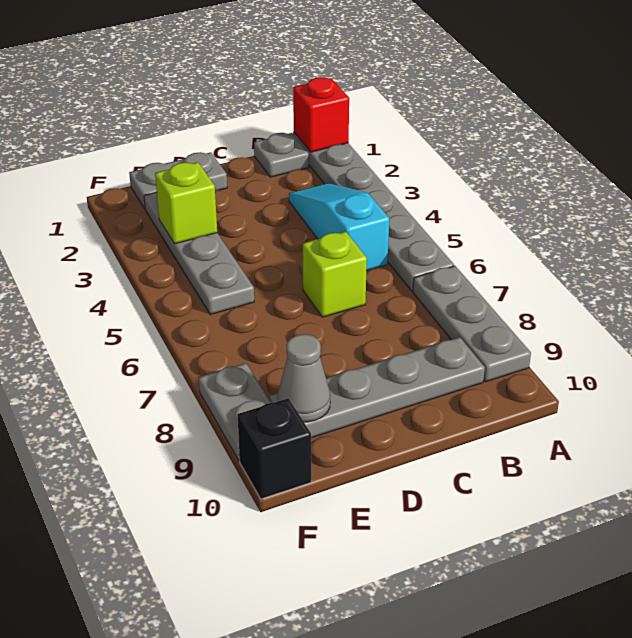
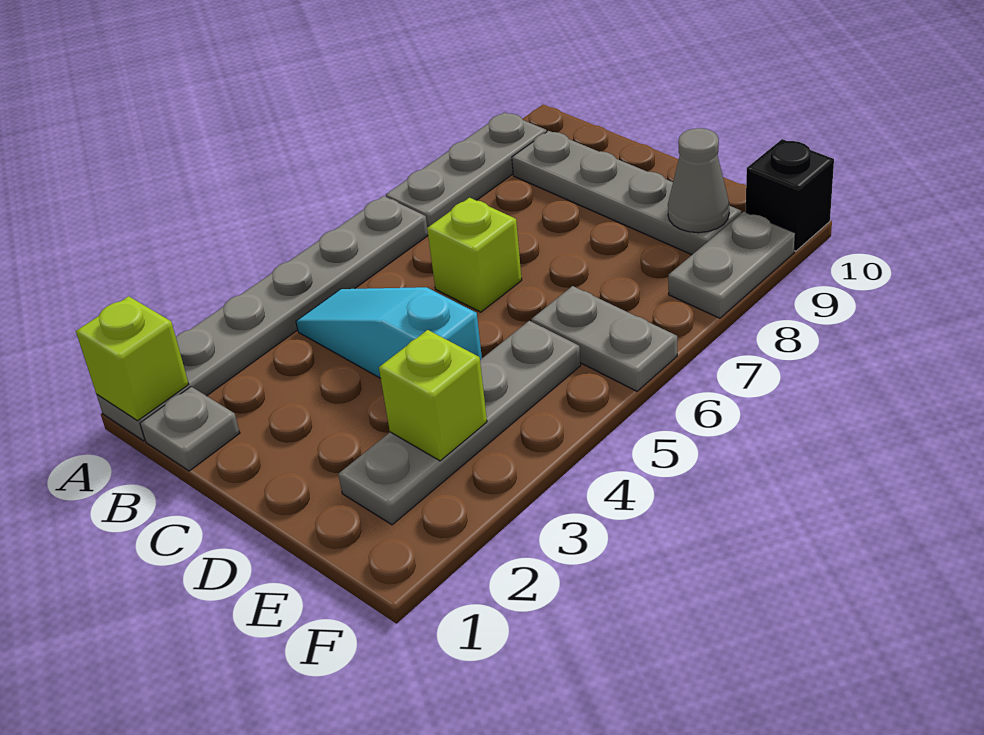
red 1x1 brick [293,77,349,152] -> lime 1x1 brick [76,296,189,421]
cyan 1x3 slope [289,183,389,271] -> cyan 1x3 slope turned to [296,287,482,378]
grey 1x2 plate [129,152,227,209] -> grey 1x2 plate moved to [531,286,677,391]

